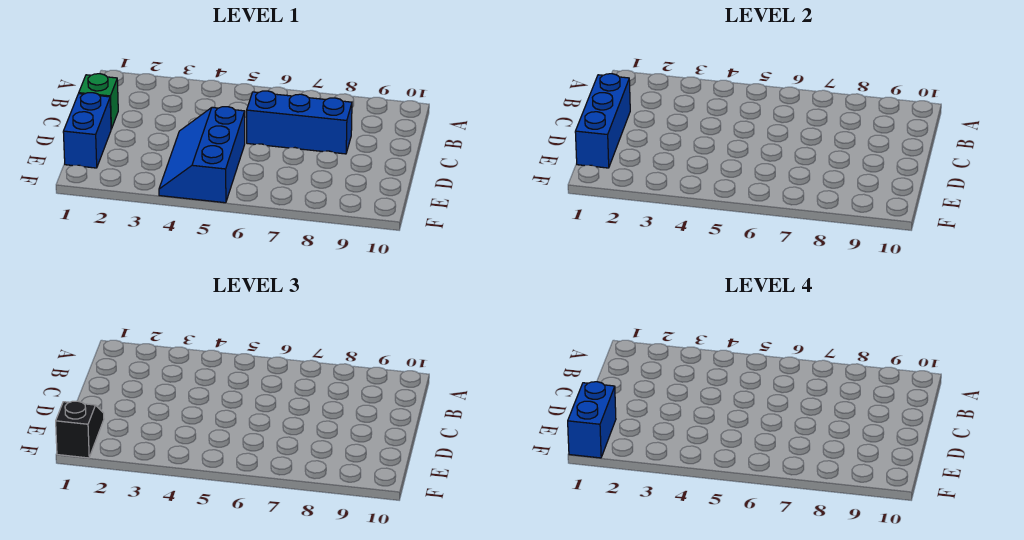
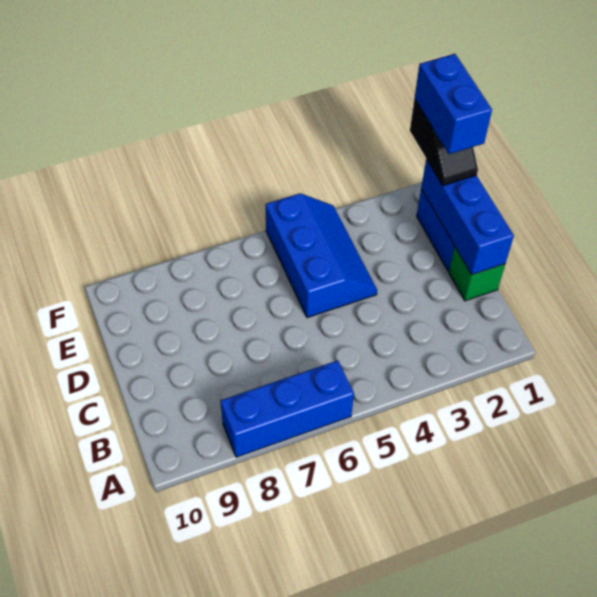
blue 1x3 brick [247,91,352,154] -> blue 1x3 brick moved to [220,360,354,457]

